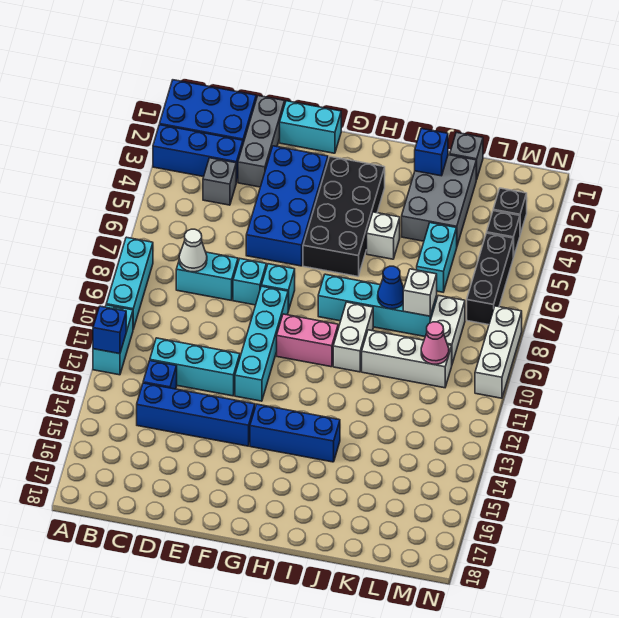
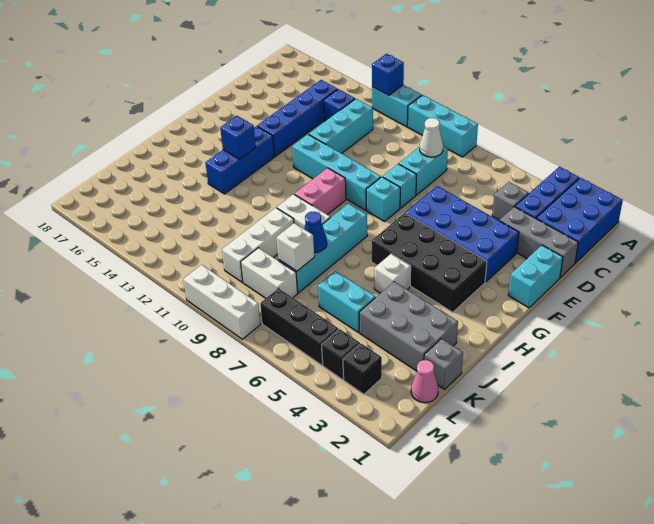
blue 1x1 brick [415,128,448,176] -> blue 1x1 brick moved to [220,116,256,160]
pink 1x1 cone [421,322,449,364] -> pink 1x1 cone moved to [411,360,438,403]

